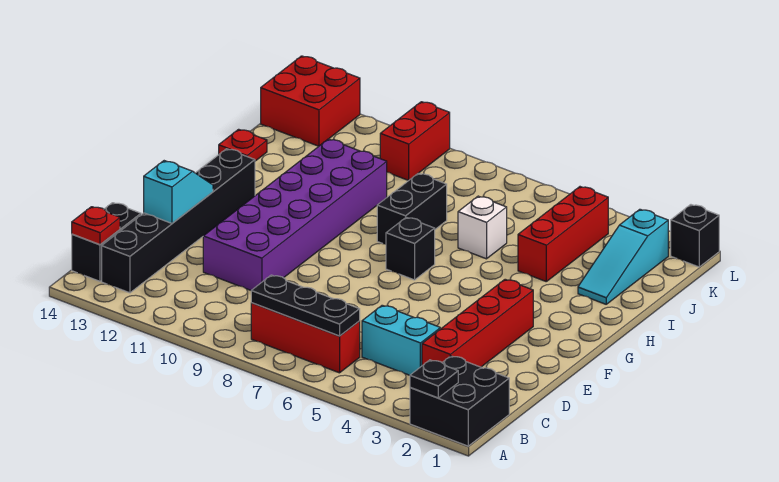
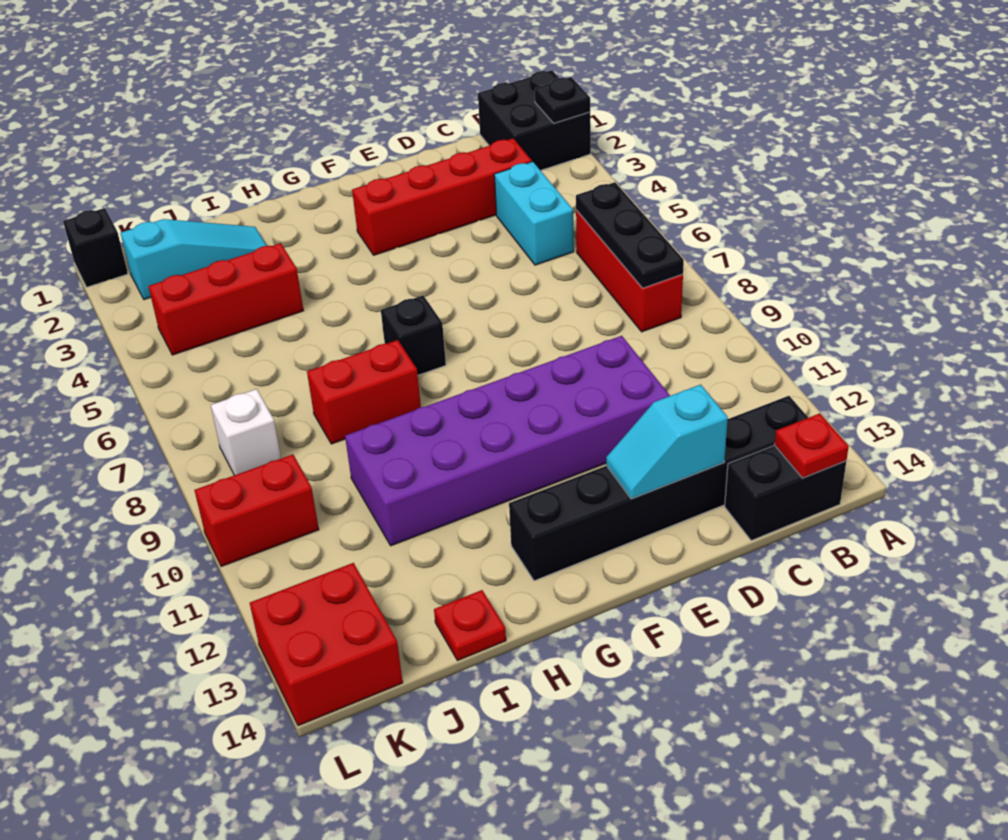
black 1x2 brick [377,173,447,244] -> red 1x2 brick [307,340,421,444]
white 1x1 brick [458,196,507,259] -> white 1x1 brick moved to [211,389,281,475]

